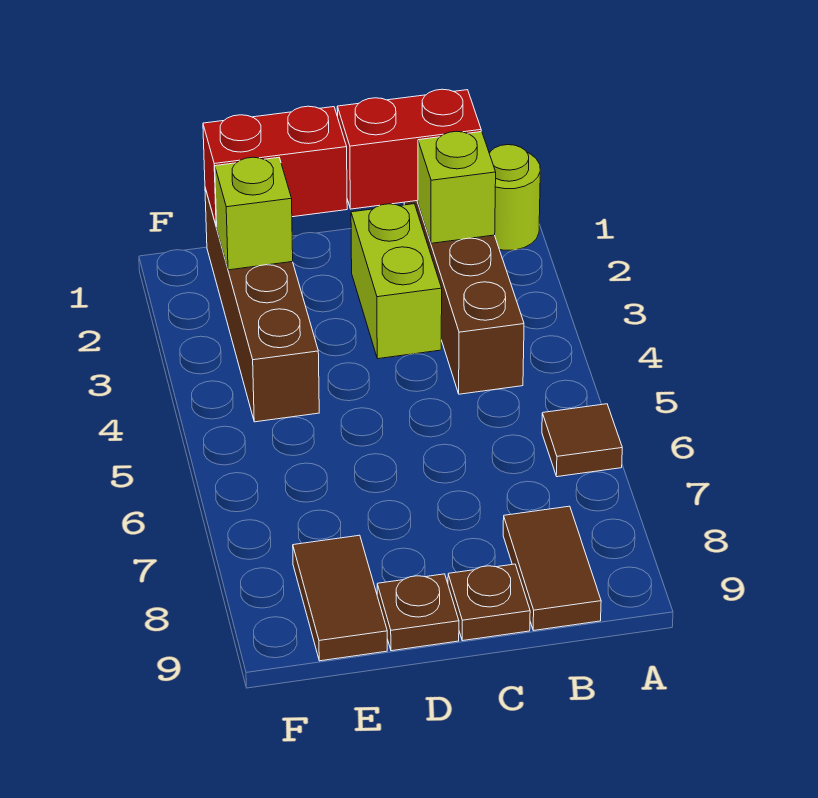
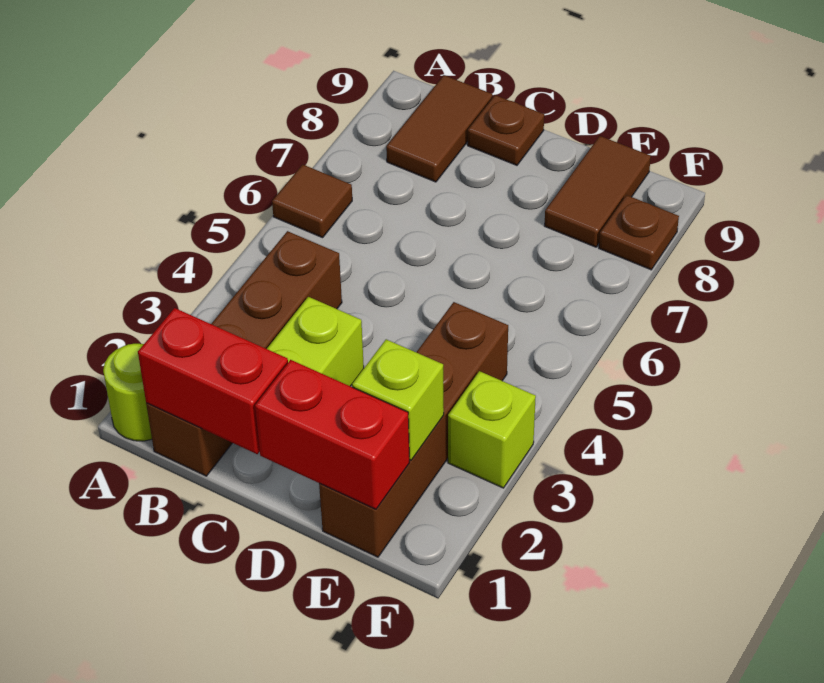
lime 1x1 brick [418,131,496,243] -> lime 1x1 brick moved to [448,371,536,488]
brown 1x1 plate [377,574,459,651] -> brown 1x1 plate moved to [599,195,679,270]

